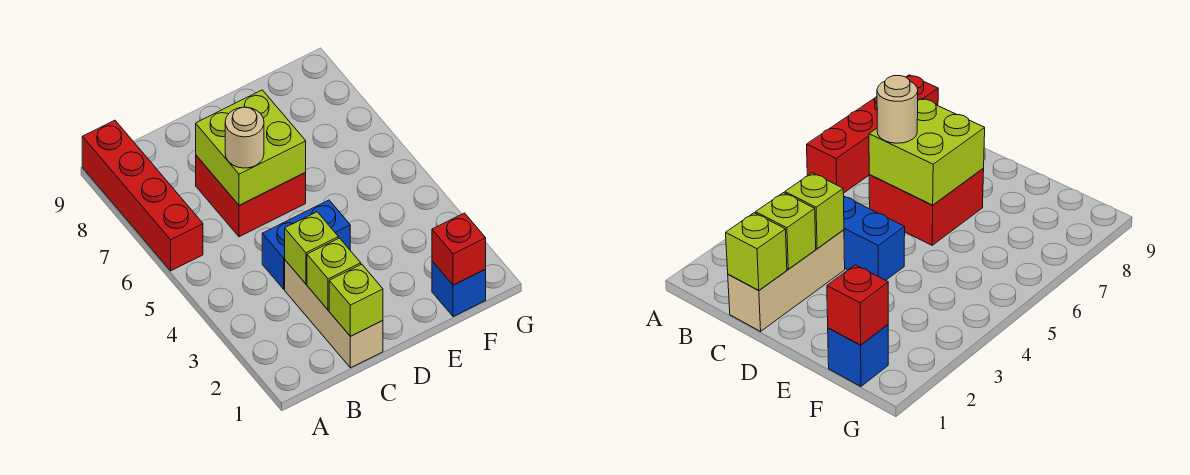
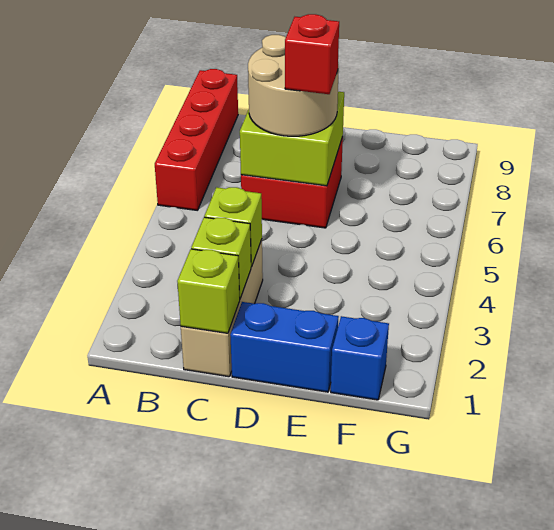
blue 1x2 brick [262,200,350,289] -> blue 1x2 brick moved to [230,302,339,392]
tan 1x1 round brick [225,107,264,168] -> tan 2x2 round brick [248,35,339,136]
red 1x1 brick [432,213,486,285] -> red 1x1 brick moved to [285,14,339,94]

